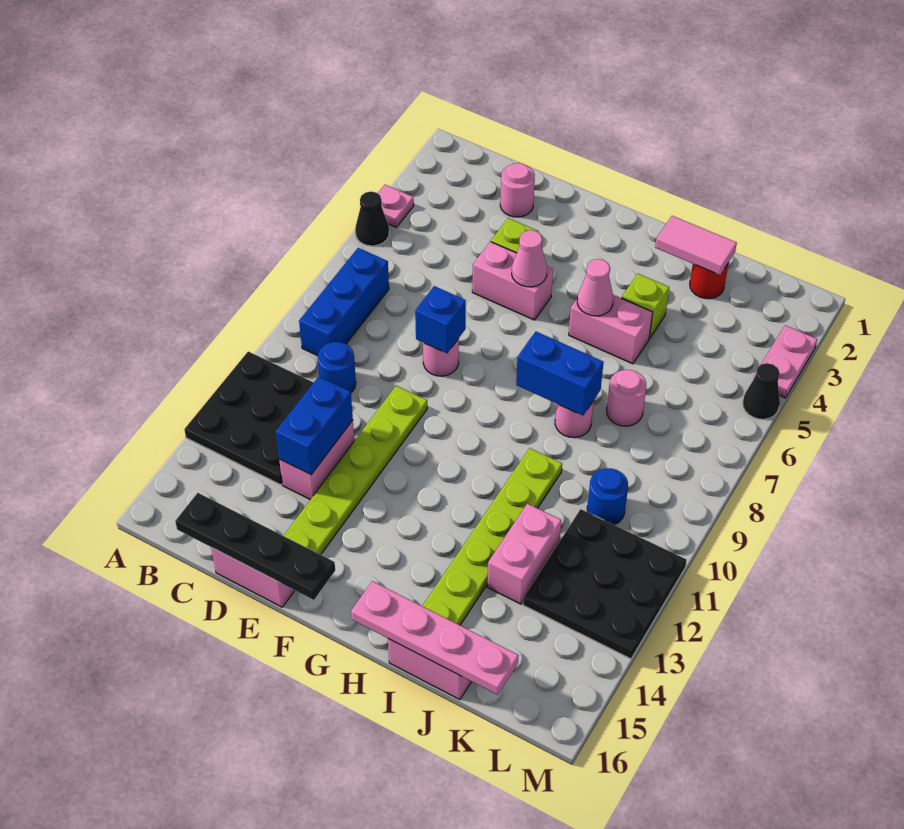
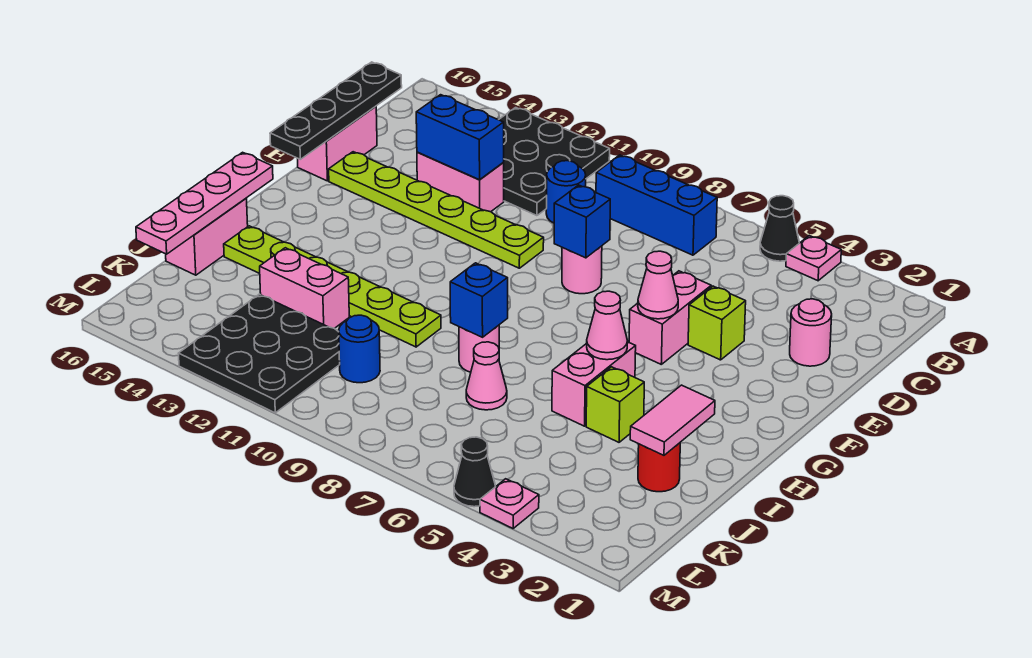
blue 1x2 brick [516,331,604,415] -> blue 1x1 brick [450,263,508,337]
pink 1x1 round brick [607,370,646,426] -> pink 1x1 cone [466,342,507,410]
pink 1x2 plate [754,325,817,398] -> pink 1x1 plate [480,479,539,528]

